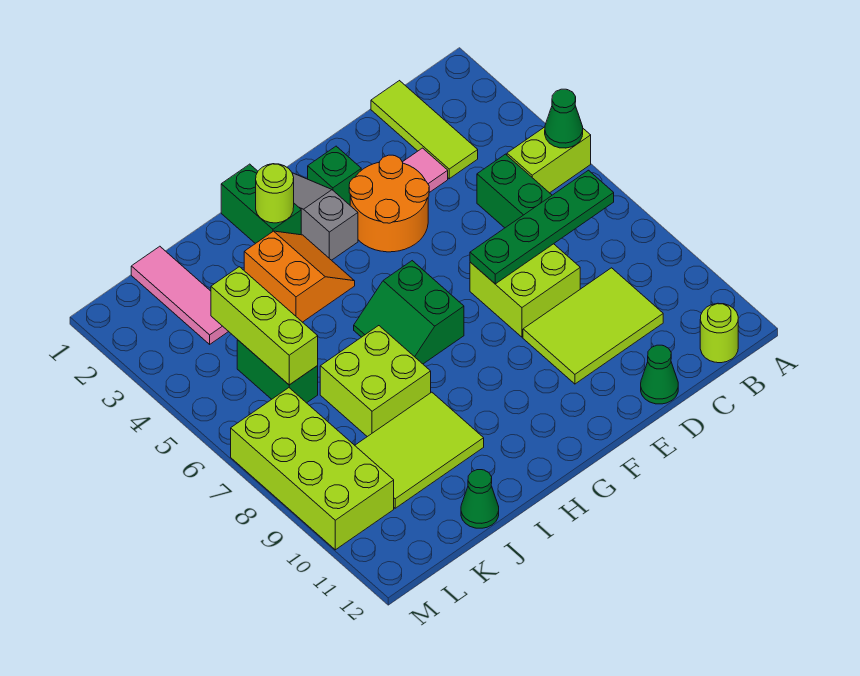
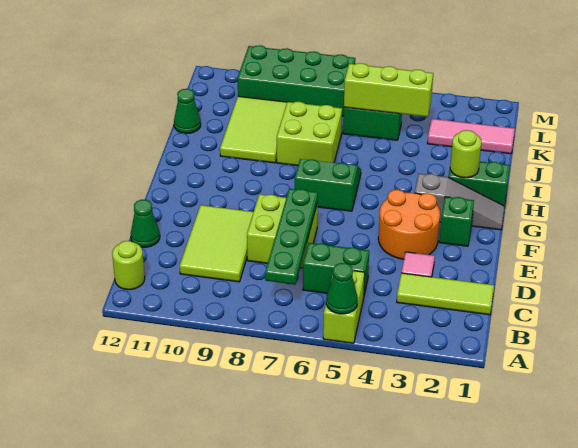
orange 2x2 slope [244,231,355,322] -> none
lime 2x4 brick [231,388,394,550] -> green 2x4 brick [238,45,355,116]

